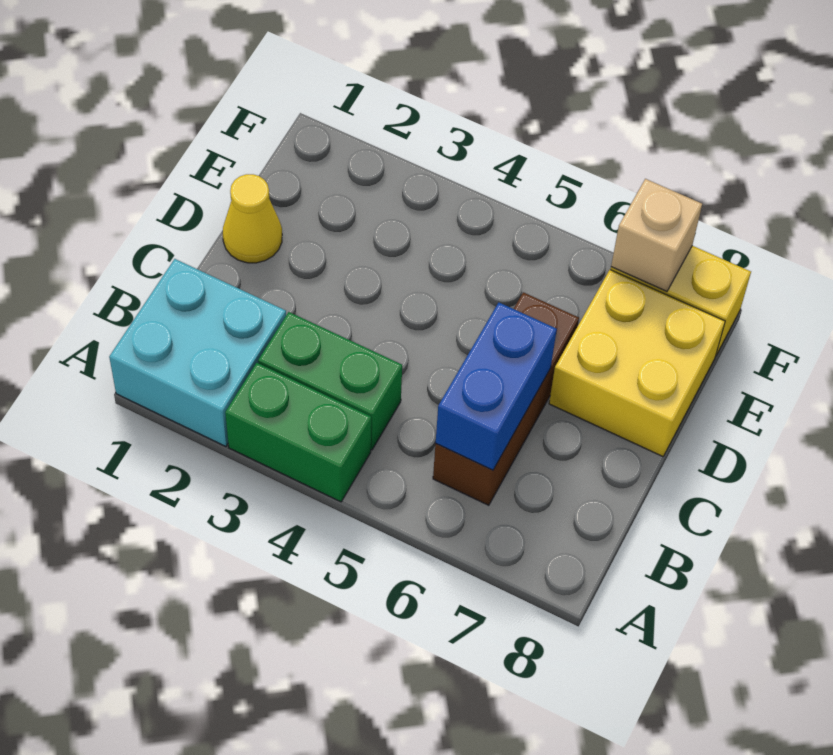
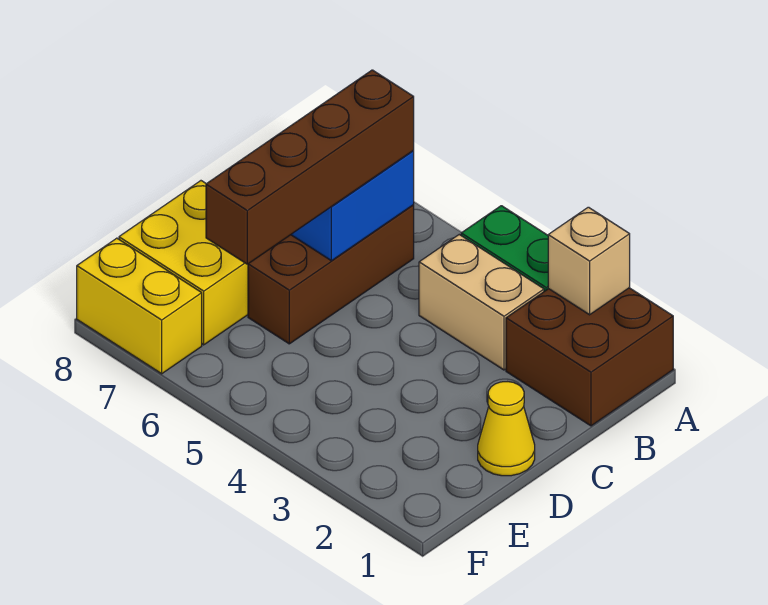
cyan 2x2 brick [109,259,286,446] -> brown 2x2 brick [506,288,673,426]
green 1x2 brick [258,312,402,450] -> tan 1x2 brick [419,235,544,370]
none -> brown 1x4 brick [206,70,414,264]
tan 1x1 brick [611,179,702,291] -> tan 1x1 brick moved to [548,207,630,315]

